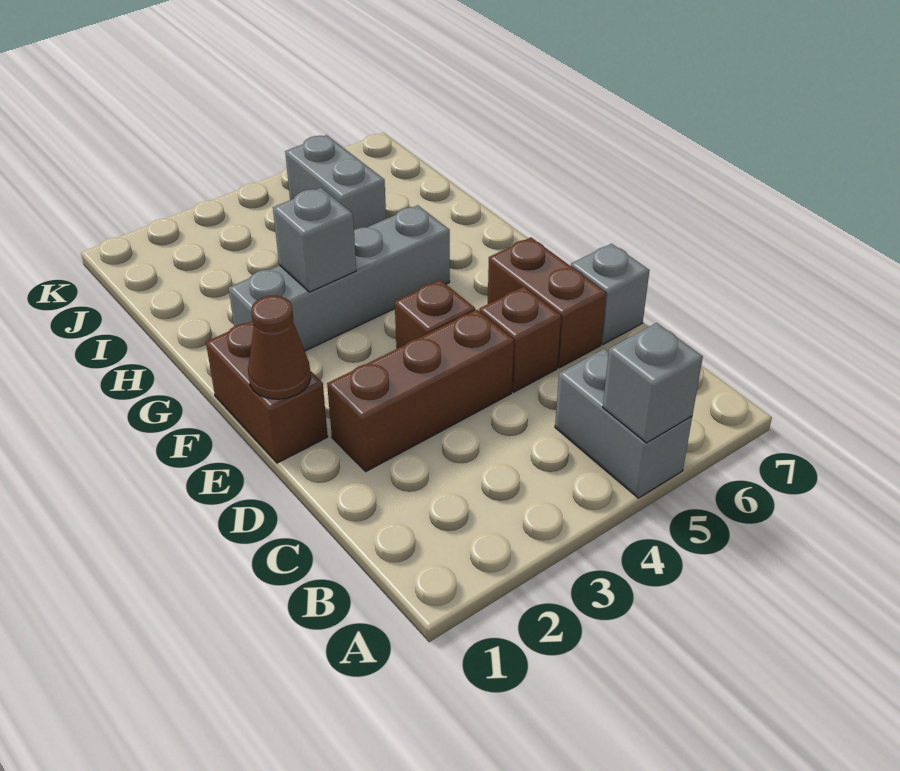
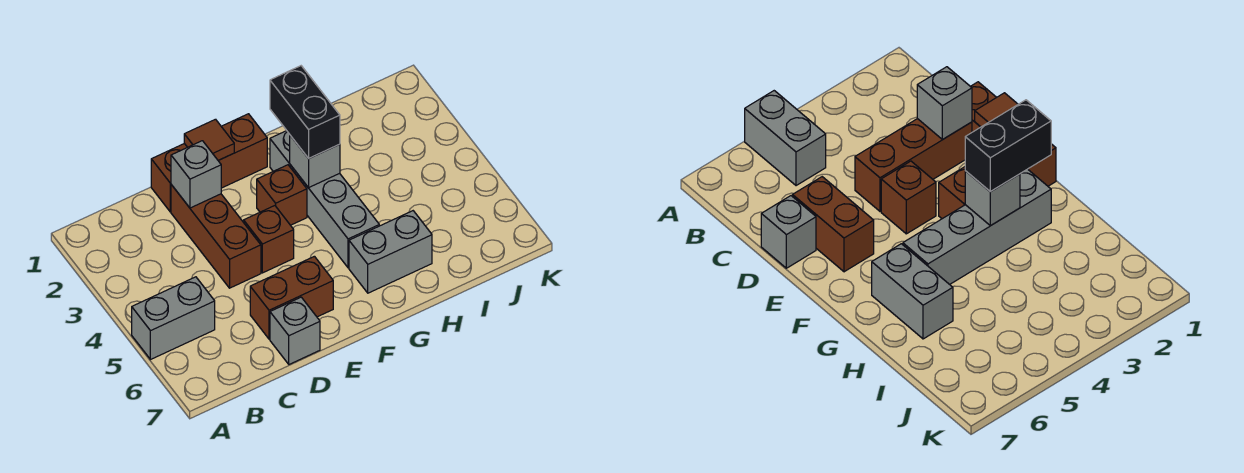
grey 1x1 brick [603,323,703,443] -> grey 1x1 brick moved to [171,141,221,208]
brown 1x1 brick [479,287,561,392] -> brown 1x1 brick moved to [257,165,307,225]
brown 1x2 brick [206,321,328,463] -> brown 1x3 brick [151,114,267,212]
brown 1x1 cone [248,296,311,399] -> brown 1x1 tile [184,119,234,160]
none -> black 1x2 brick [270,66,340,158]
grey 1x2 brick [285,135,386,230] -> grey 1x2 brick moved to [349,211,432,293]

